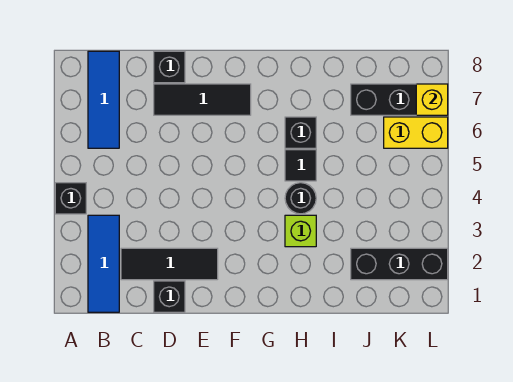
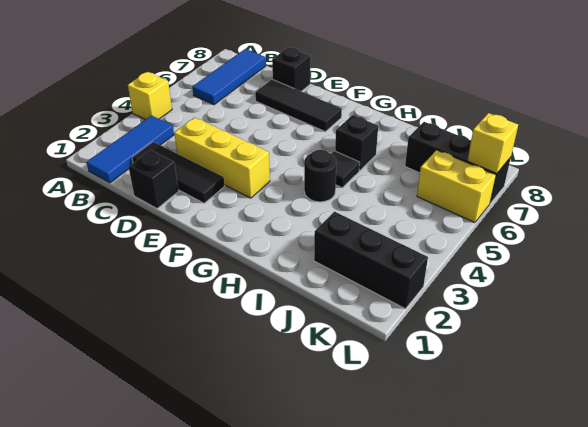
black 1x1 brick [55,183,86,214] -> yellow 1x1 brick [128,72,172,120]
none -> yellow 1x3 brick [174,117,270,198]
lime 1x1 brick [285,215,316,247] -> none

